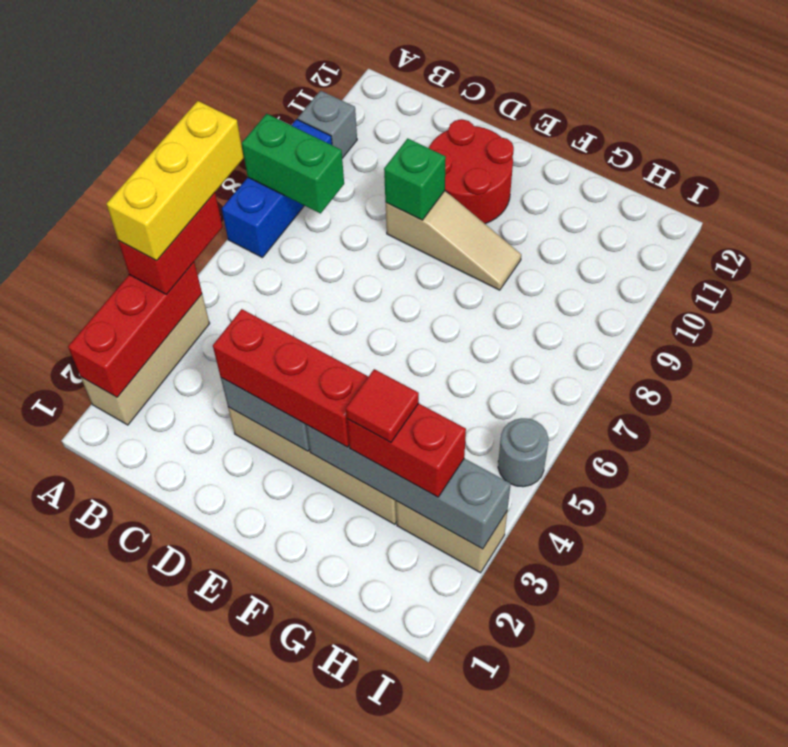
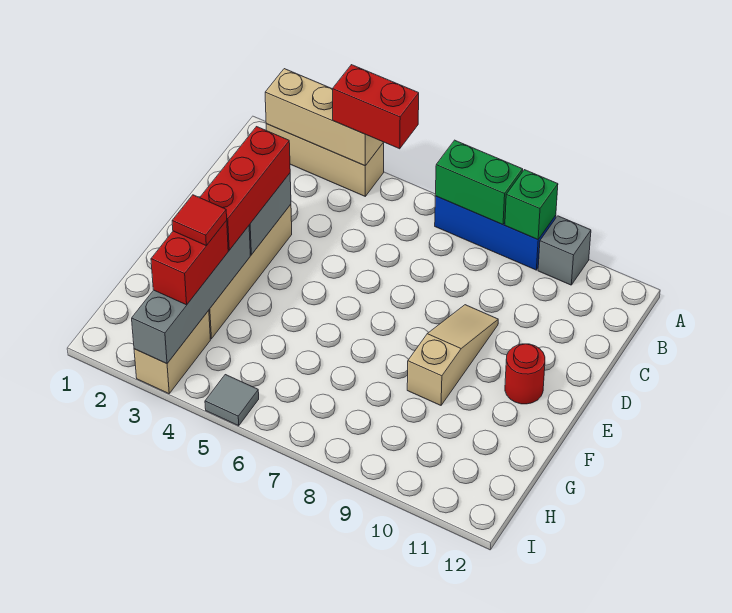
red 1x3 brick [68,262,202,397] -> tan 1x3 brick [265,69,383,166]
yellow 1x3 brick [106,101,244,261] -> none
green 1x2 brick [242,114,344,213] -> green 1x2 brick turned to [435,140,523,225]
tan 1x3 slope [386,191,521,290] -> tan 1x3 slope turned to [407,305,498,405]
green 1x1 brick [384,138,446,220] -> green 1x1 brick moved to [505,170,558,239]
red 2x2 round brick [429,119,514,224] -> red 1x1 round brick [505,344,545,404]
grey 1x1 round brick [498,418,548,487] -> grey 1x1 tile [205,375,259,426]

